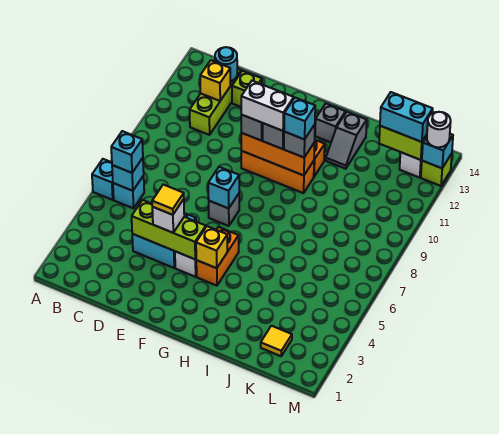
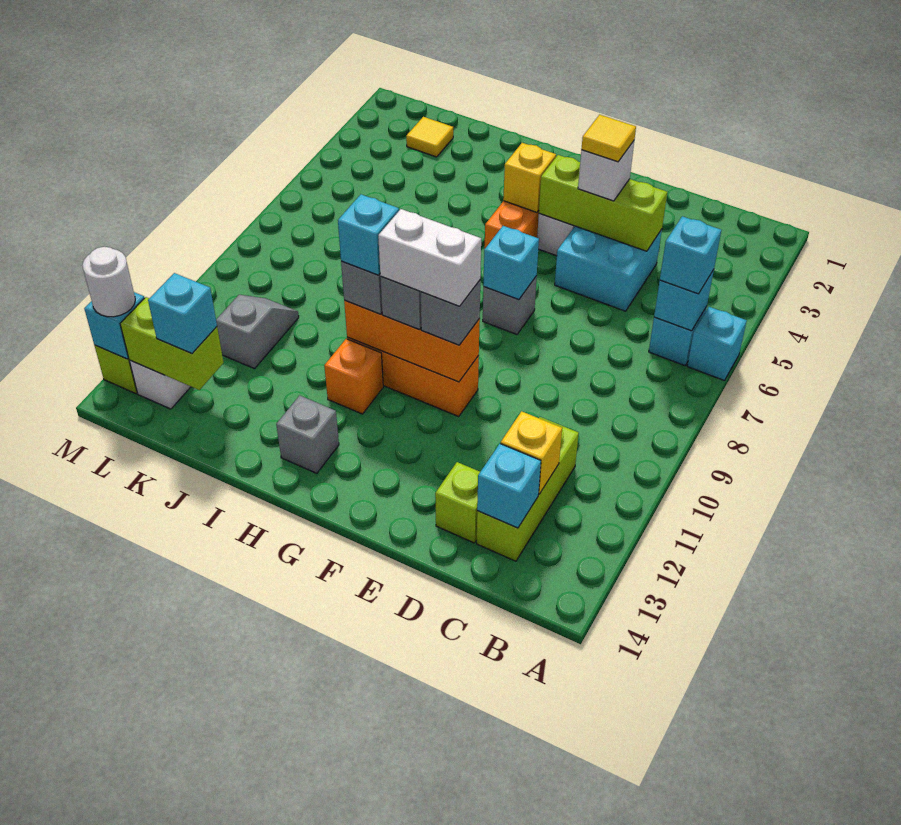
cyan 1x1 round brick [215,47,237,81] -> cyan 1x1 brick [477,444,541,528]
grey 1x2 slope [326,112,367,169] -> grey 1x2 slope moved to [216,295,299,369]
cyan 1x2 brick [380,92,433,142] -> cyan 1x1 brick [148,273,217,353]

